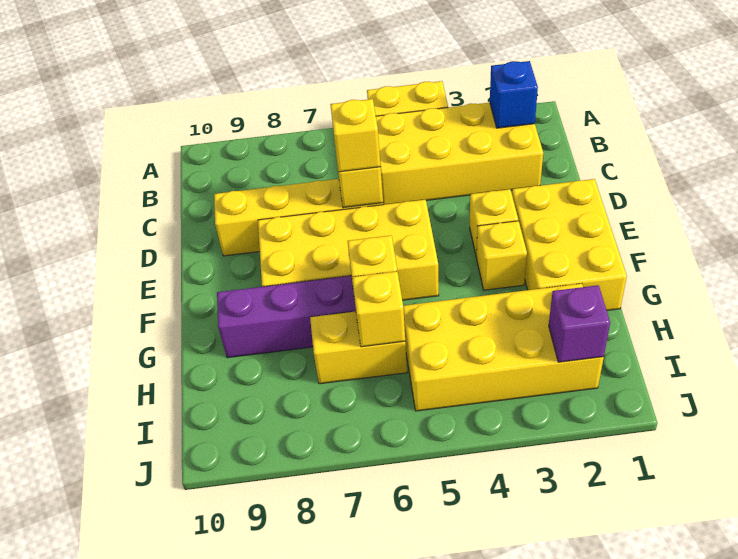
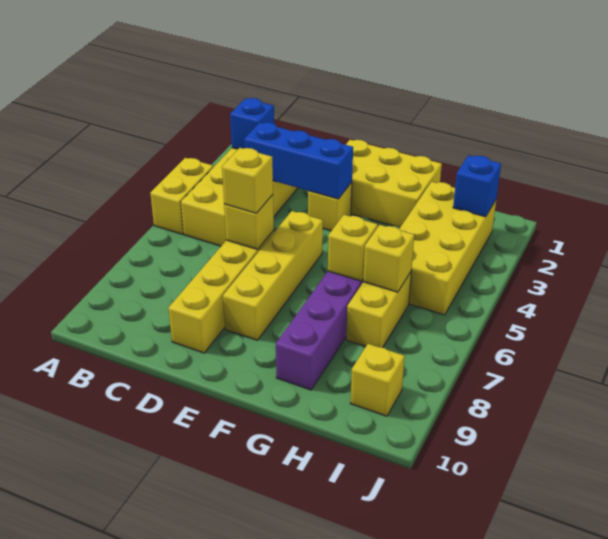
none -> blue 1x3 brick [244,122,353,199]
yellow 2x4 brick [258,200,439,300] -> yellow 1x4 brick [223,211,323,340]
yellow 1x1 brick [477,221,527,290] -> yellow 1x1 brick moved to [350,344,405,416]
purple 1x1 brick [549,285,610,362] -> blue 1x1 brick [453,155,501,217]

